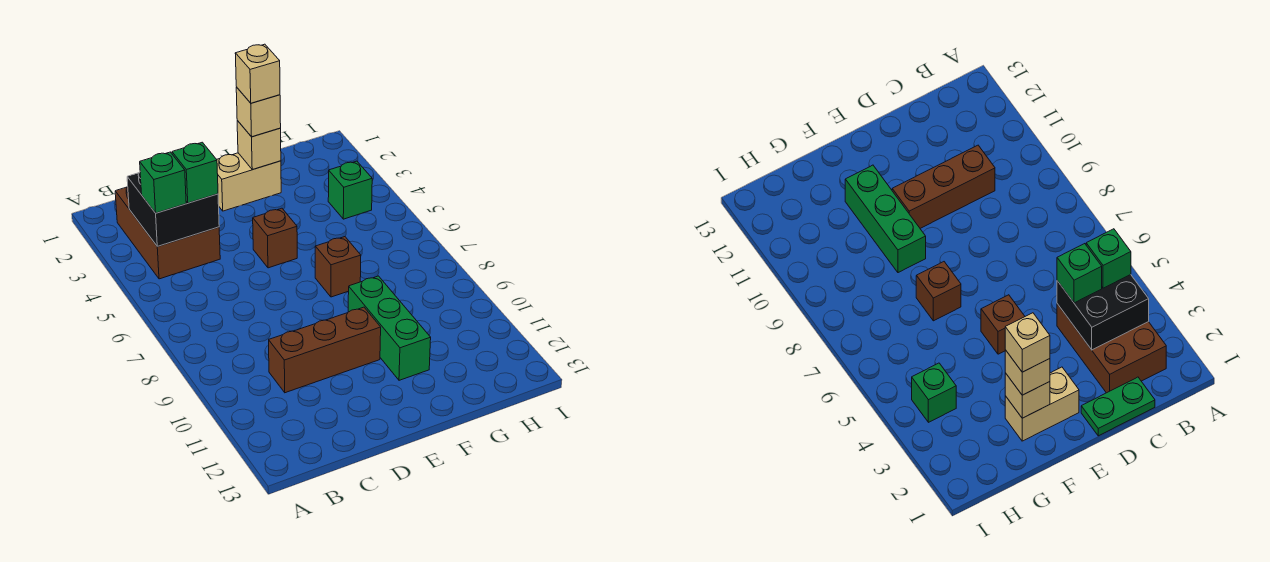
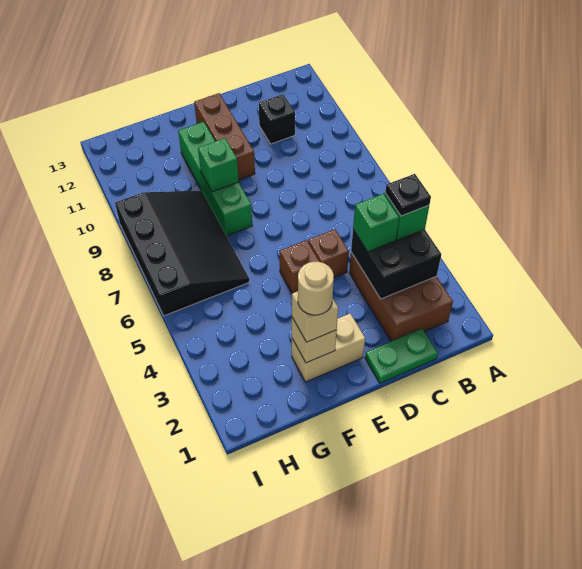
none -> black 1x1 plate [385,174,431,216]
brown 1x3 brick [269,307,381,393] -> brown 1x3 brick turned to [194,93,255,180]
none -> black 1x1 brick [259,94,295,144]
tan 1x1 brick [235,44,280,103] -> tan 1x1 round brick [298,262,334,315]
brown 1x1 brick [315,237,361,297] -> brown 1x1 brick moved to [308,229,349,277]
green 1x3 brick [348,276,431,380] -> green 1x4 brick [178,122,252,236]
none -> black 3x4 slope [115,191,250,316]
green 1x1 brick [328,161,372,219] -> green 1x1 brick moved to [198,138,239,192]

